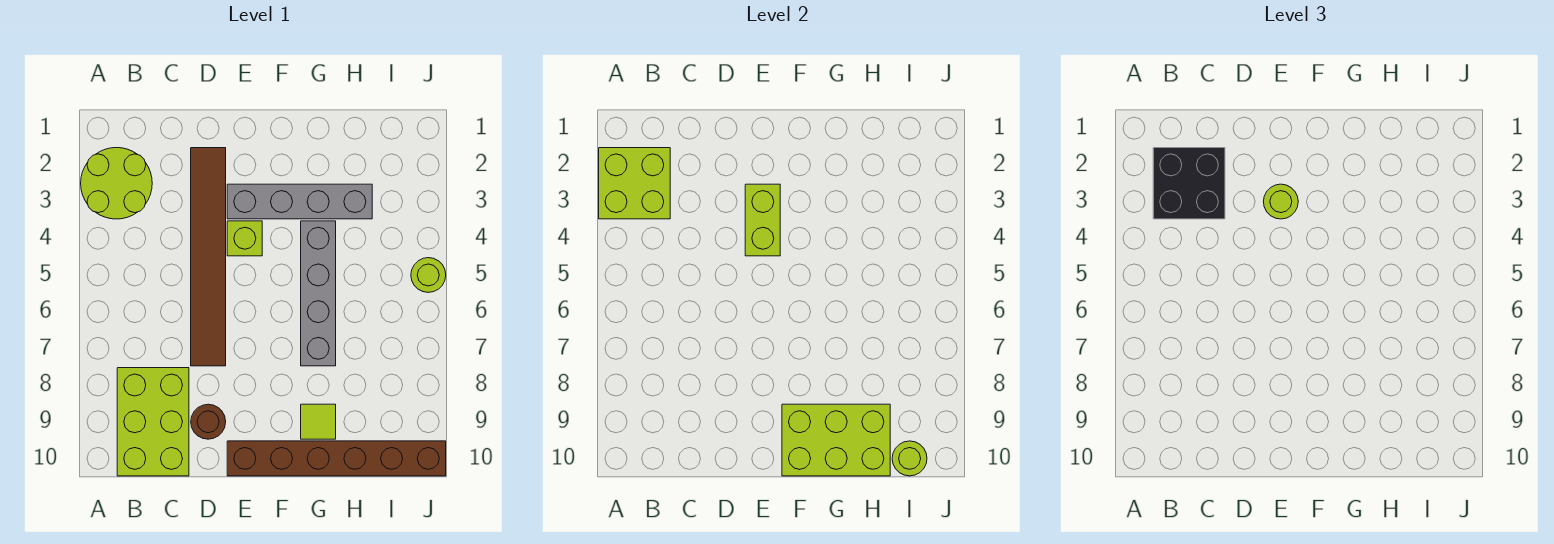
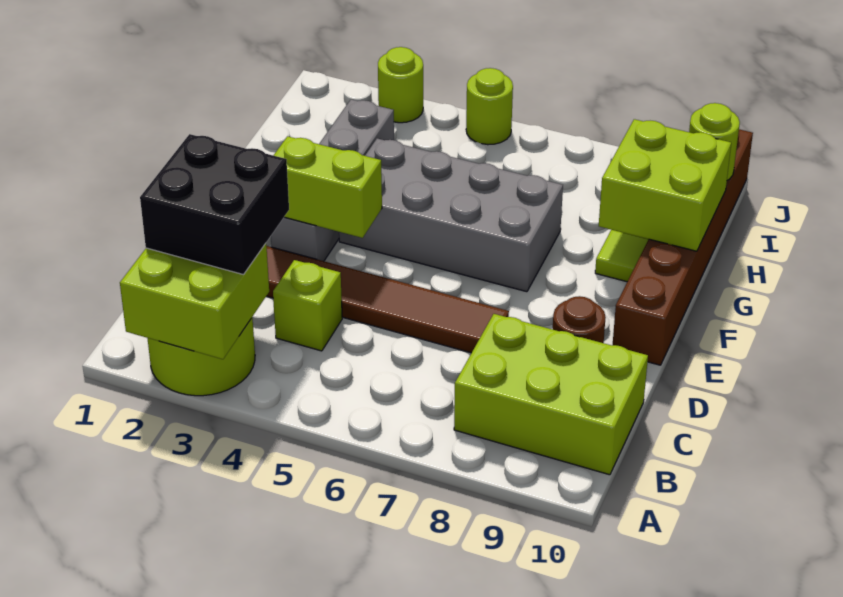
lime 1x1 round brick [1263,184,1298,219] -> lime 1x1 round brick moved to [378,47,423,123]
lime 1x1 brick [227,221,262,256] -> lime 1x1 brick moved to [273,260,342,351]
lime 2x3 brick [782,404,890,476] -> lime 2x2 brick [599,119,731,251]
grey 1x4 brick [301,221,336,366] -> grey 2x4 brick [339,138,563,292]

